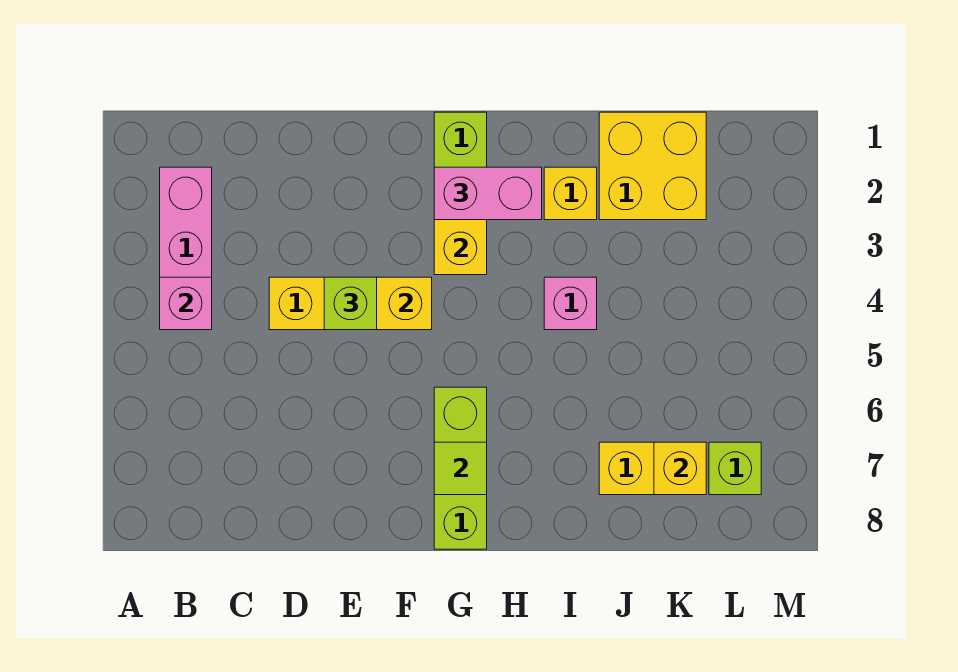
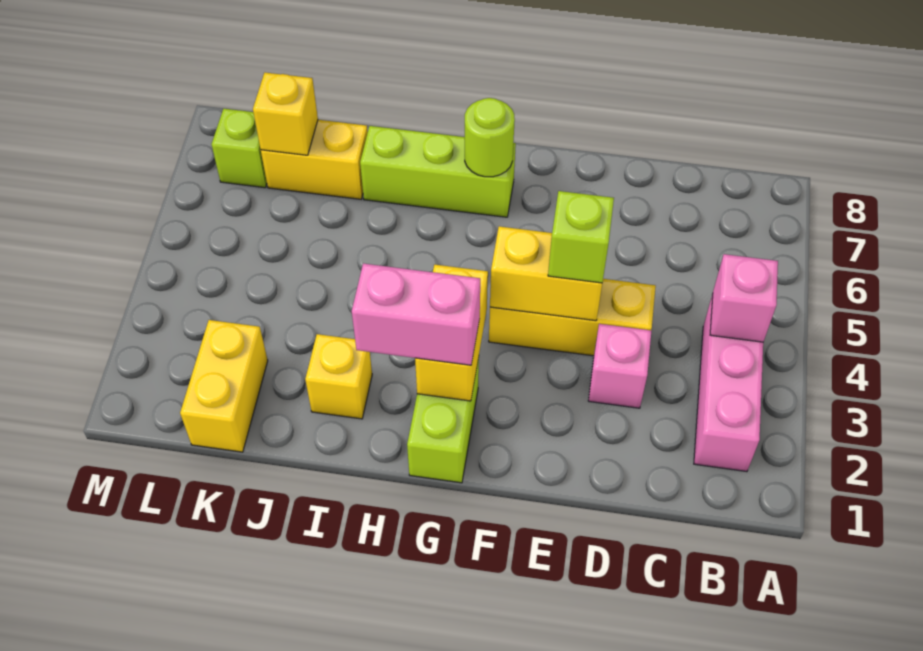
lime 1x3 brick [434,387,487,549] -> lime 1x3 brick turned to [360,126,516,217]
lime 1x1 tile [434,442,487,495] -> lime 1x1 round brick [465,98,515,177]
pink 1x1 brick [544,277,597,330] -> pink 1x1 brick moved to [588,324,652,408]
yellow 2x2 brick [599,112,706,220] -> yellow 1x2 brick [180,320,268,452]

